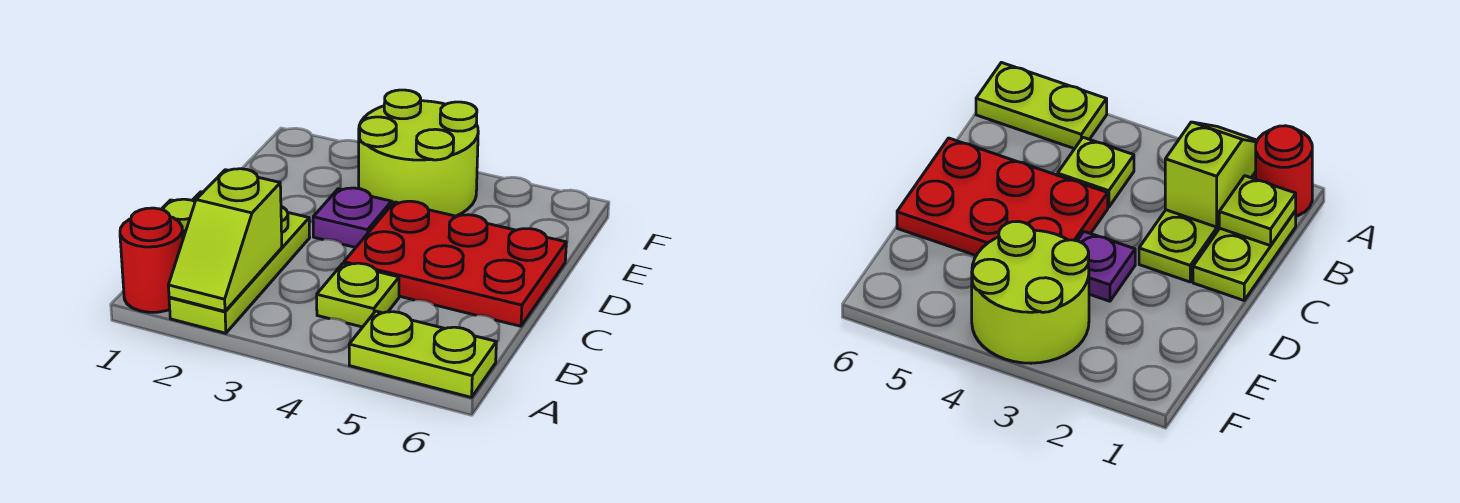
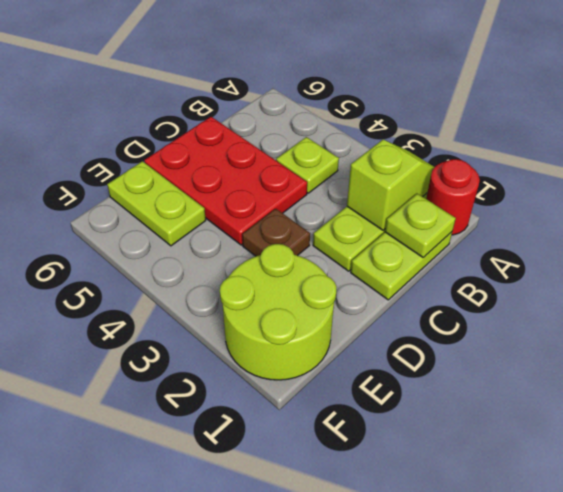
lime 1x2 plate [349,311,496,397] -> lime 1x2 plate moved to [107,161,206,246]
purple 1x1 plate [313,188,392,247] -> brown 1x1 plate [242,209,310,256]
lime 2x2 round brick [359,90,478,216] -> lime 2x2 round brick moved to [220,244,337,380]

